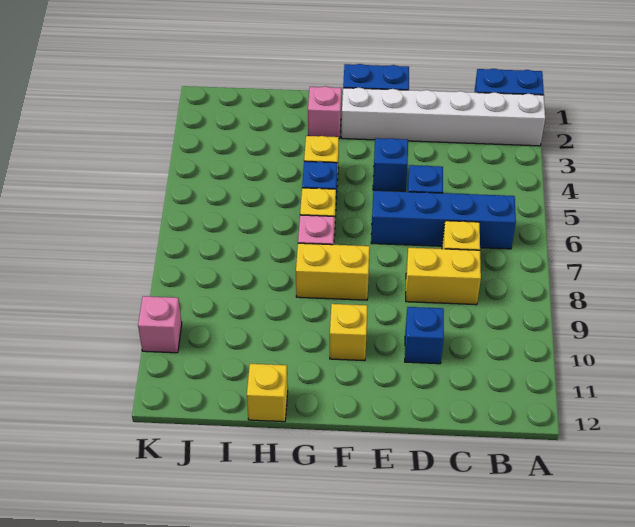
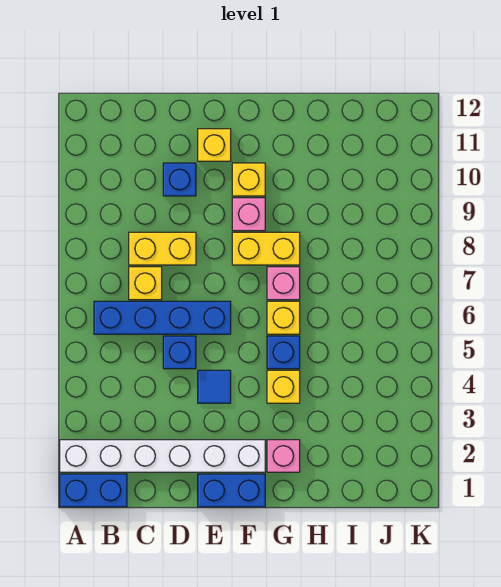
blue 1x1 brick [373,138,408,191] -> blue 1x1 tile [198,370,231,403]
yellow 1x1 brick [247,364,288,422] -> yellow 1x1 brick moved to [198,129,231,161]
pink 1x1 brick [138,296,182,353] -> pink 1x1 brick moved to [232,198,265,231]

